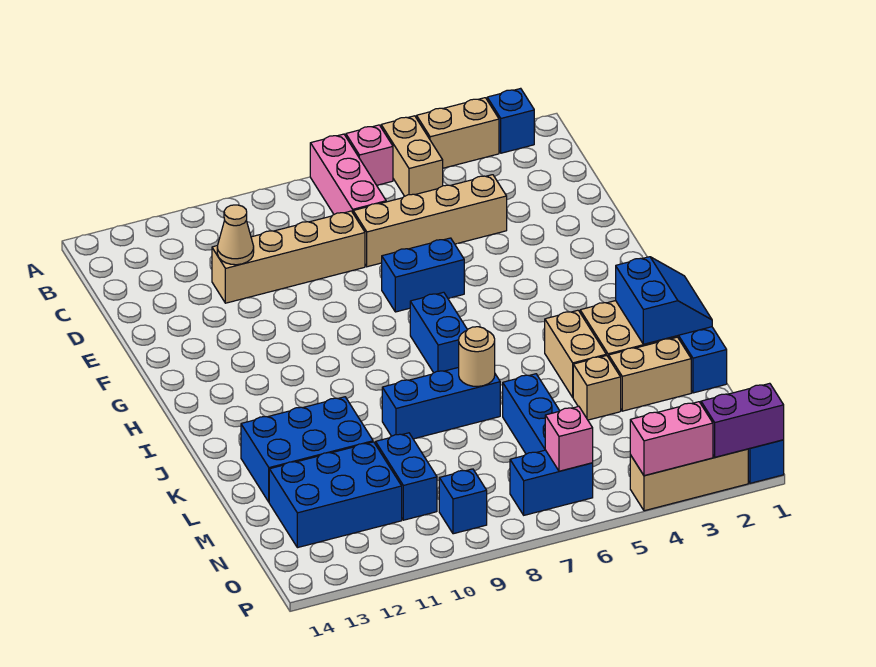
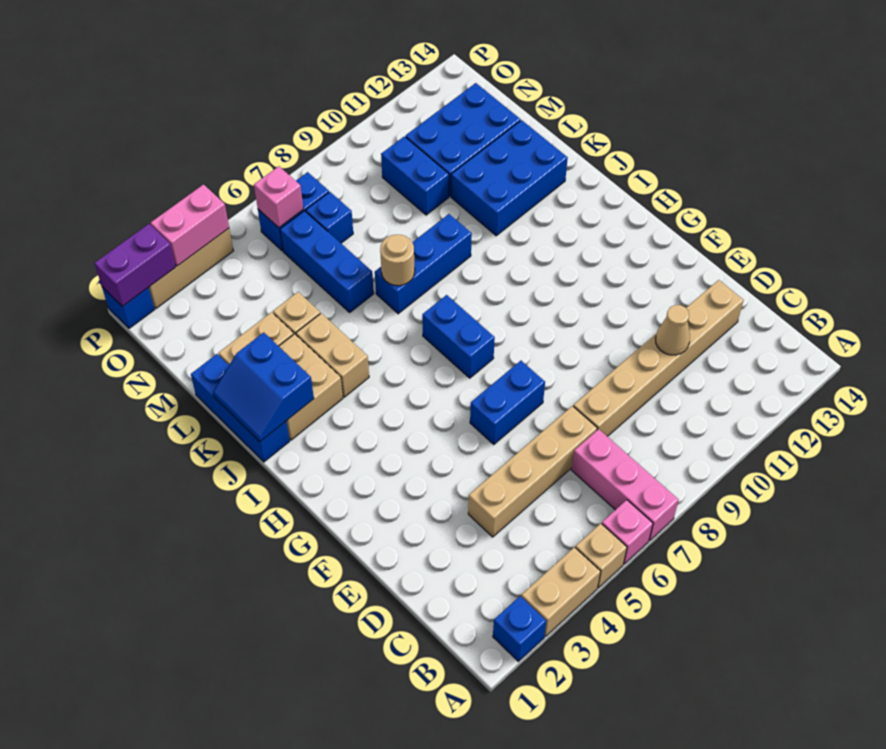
tan 1x2 brick [381,116,443,196] -> tan 1x1 brick [575,523,627,588]
tan 1x4 brick [212,211,365,303] -> tan 1x6 brick [573,280,743,436]
blue 1x1 brick [439,469,487,534] -> blue 1x1 brick moved to [306,192,353,243]

